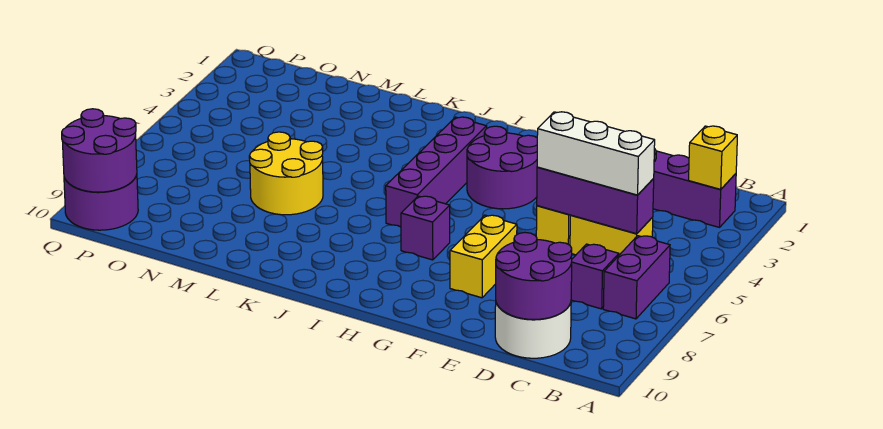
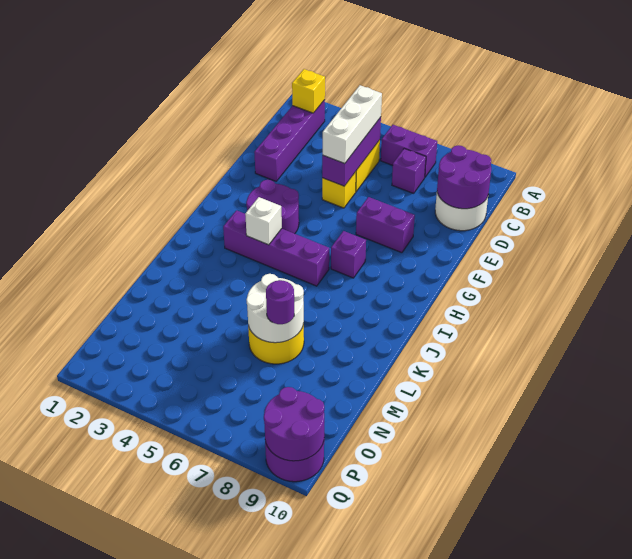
yellow 1x2 brick [450,215,517,298] -> purple 1x2 brick [356,197,415,253]
none -> white 1x1 brick [245,197,282,245]
none -> white 2x2 round brick [246,274,304,343]
none -> purple 1x1 round brick [266,280,294,324]

